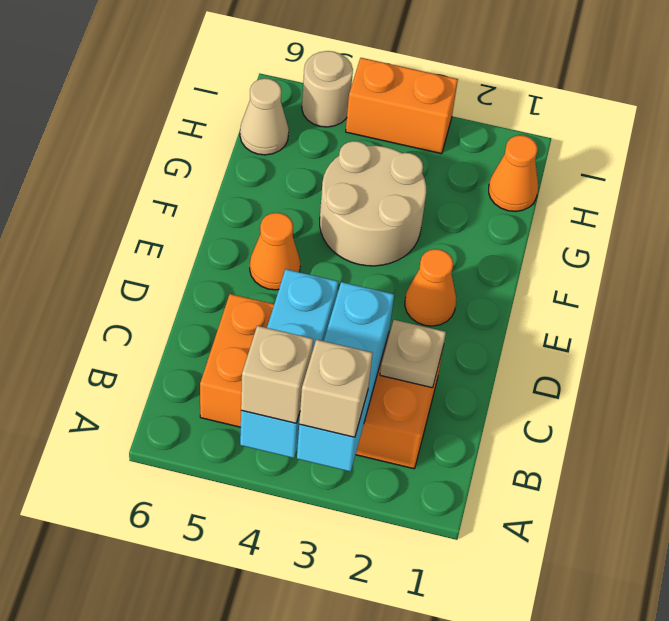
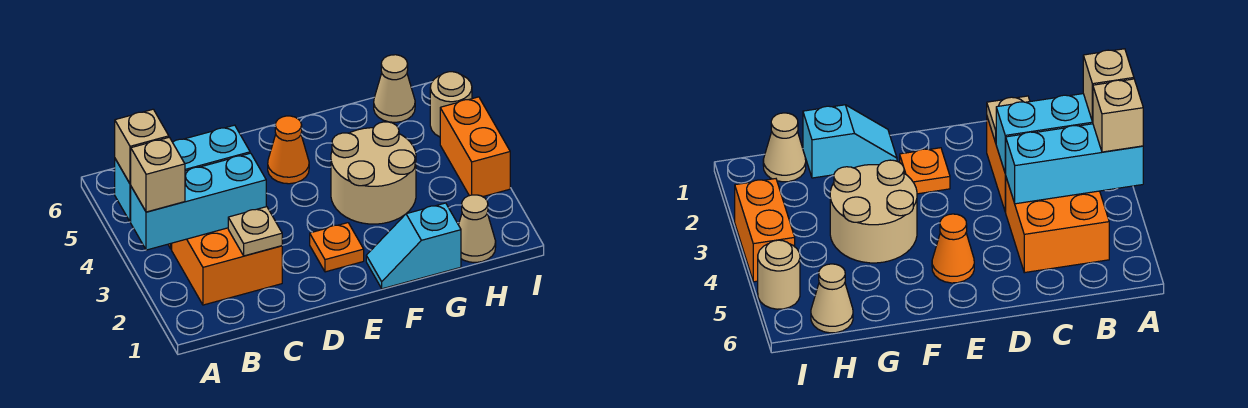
orange 1x1 cone [405,249,456,326] -> orange 1x1 plate [310,223,364,272]
none -> cyan 1x2 slope [366,203,461,289]
orange 1x1 cone [489,135,538,212] -> tan 1x1 cone [459,195,496,262]

